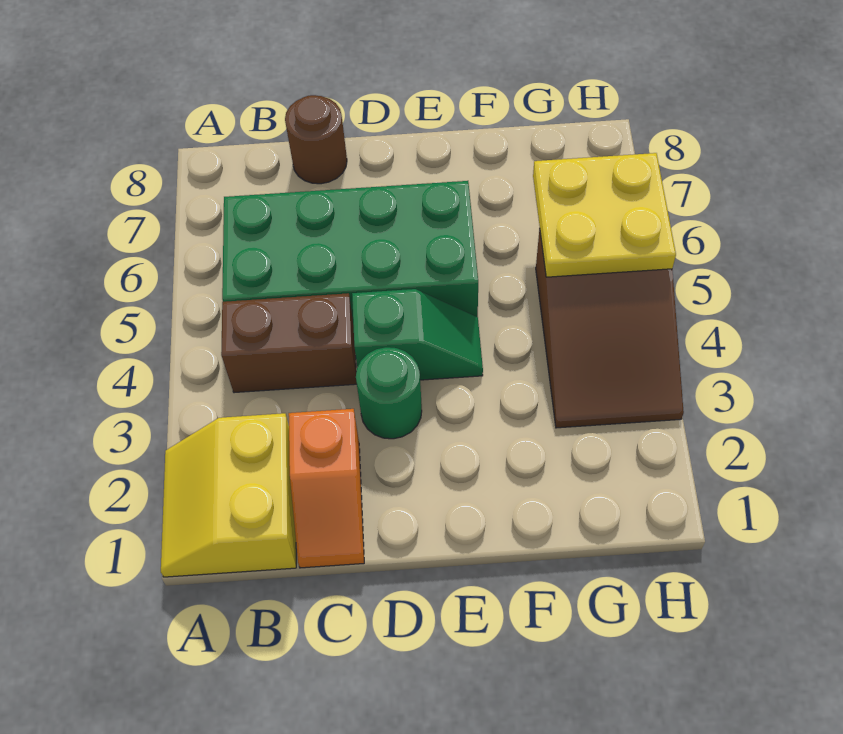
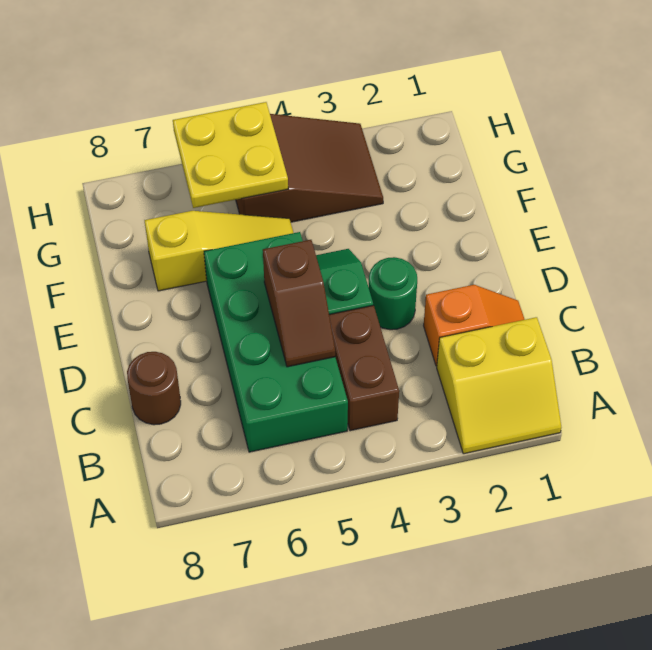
none -> brown 1x2 slope [263,240,335,367]
none -> yellow 1x3 slope [144,211,293,291]

